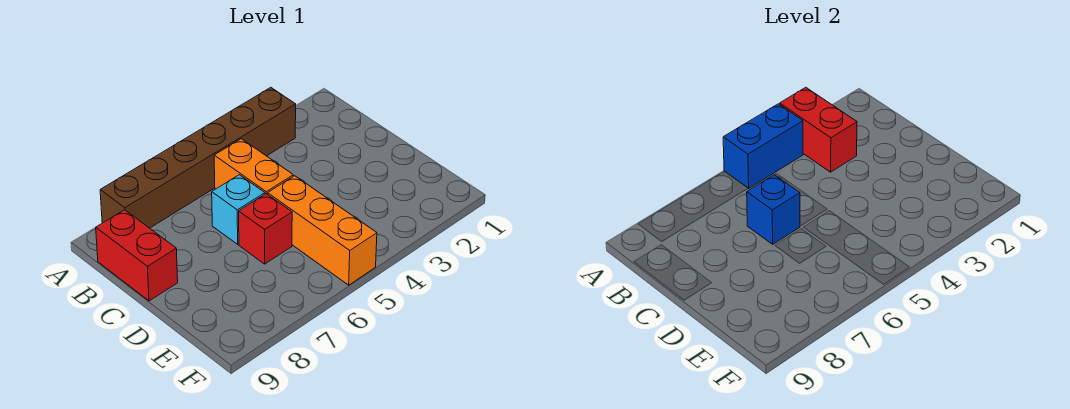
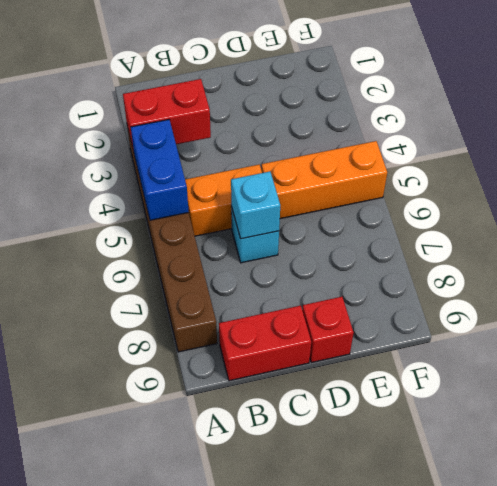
blue 1x1 brick [747,175,800,244] -> cyan 1x1 brick [231,172,280,239]
red 1x1 brick [239,194,292,264] -> red 1x1 brick moved to [302,297,354,363]

